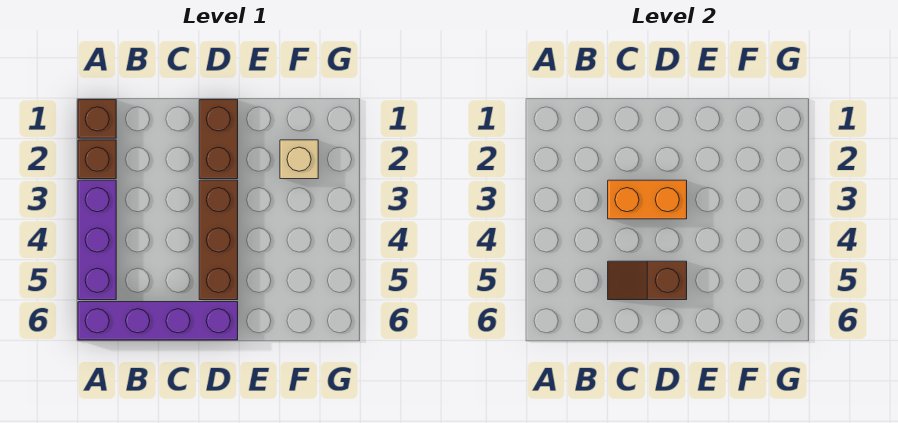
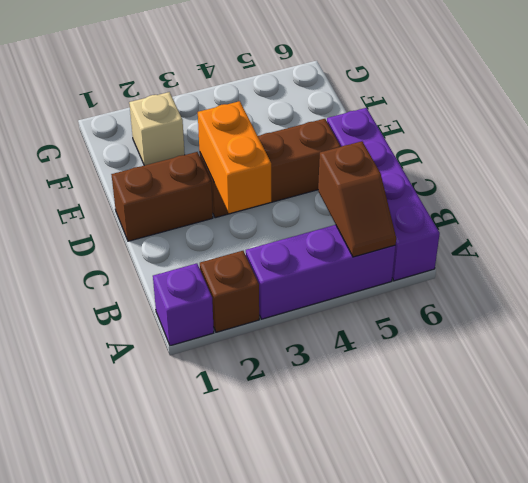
brown 1x1 brick [78,100,116,138] -> purple 1x1 brick [153,263,214,346]
brown 1x2 slope [608,261,687,300] -> brown 1x2 slope moved to [318,141,396,257]

